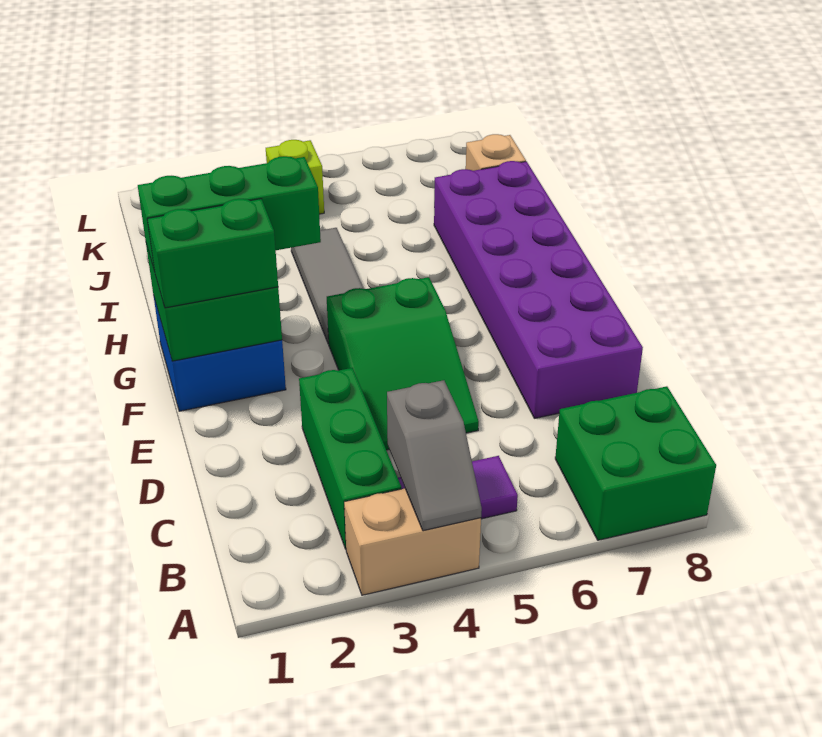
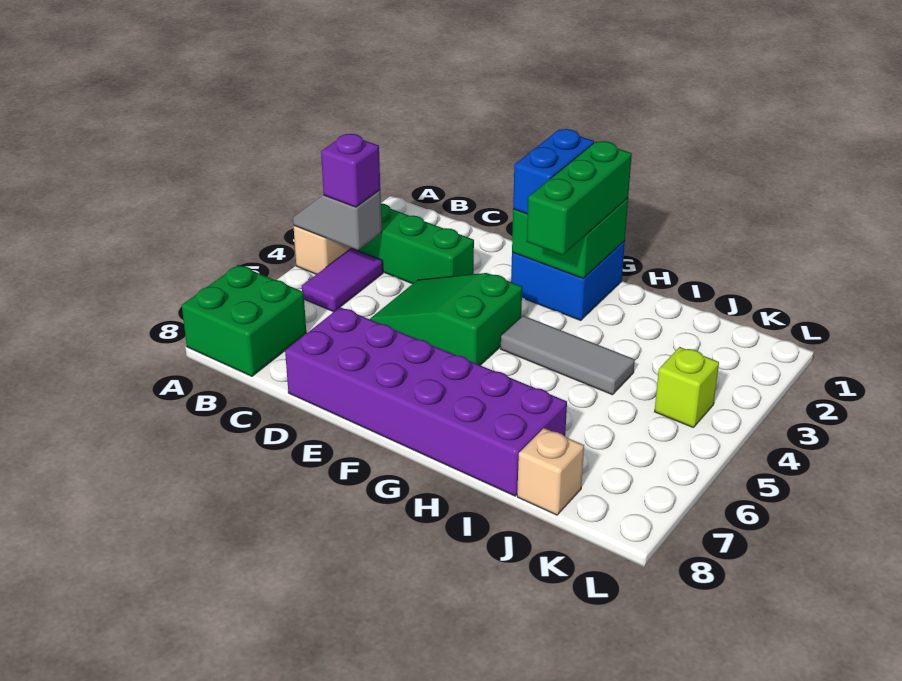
none -> purple 1x1 brick [321,134,380,207]
green 1x2 brick [147,199,278,308] -> blue 1x2 brick [513,129,594,214]

